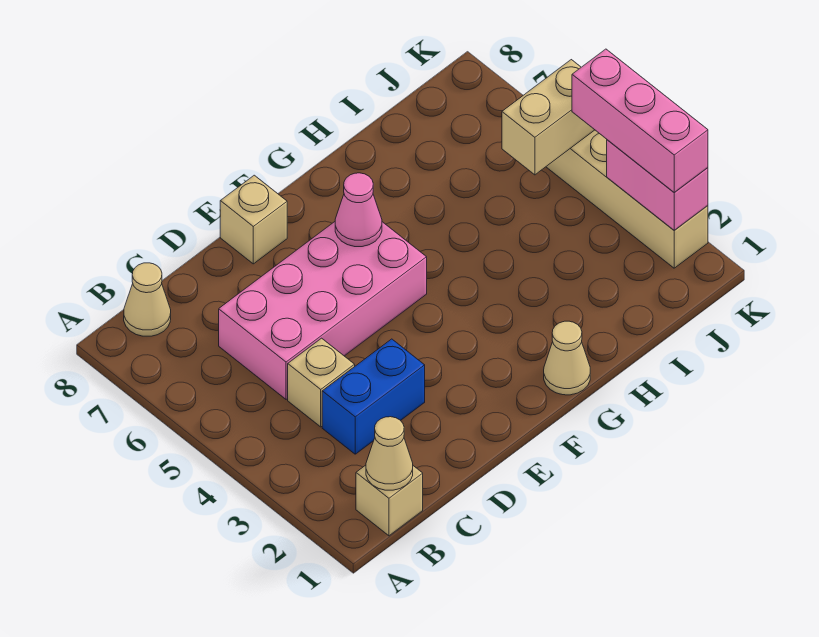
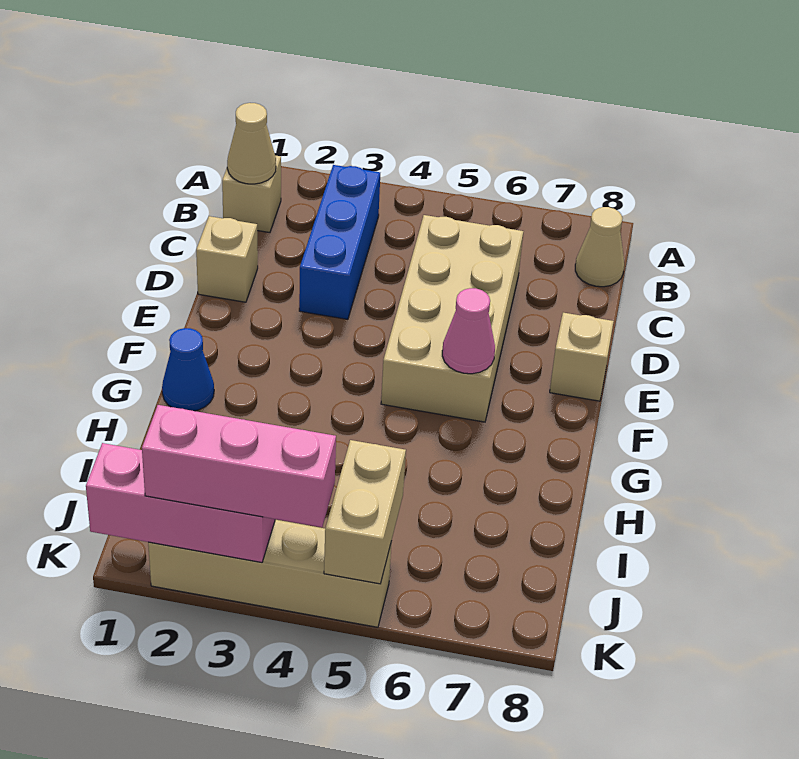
blue 1x2 brick [322,339,425,454] -> blue 1x3 brick [299,165,380,319]
tan 1x1 brick [288,338,355,427] -> tan 1x1 brick moved to [196,216,258,302]
pink 2x4 brick [219,222,427,399] -> tan 2x4 brick [381,215,523,422]
tan 1x1 cone [544,321,590,395] -> blue 1x1 cone [162,328,214,411]
pink 1x2 brick [607,140,708,230] -> pink 1x3 brick [86,443,275,562]

